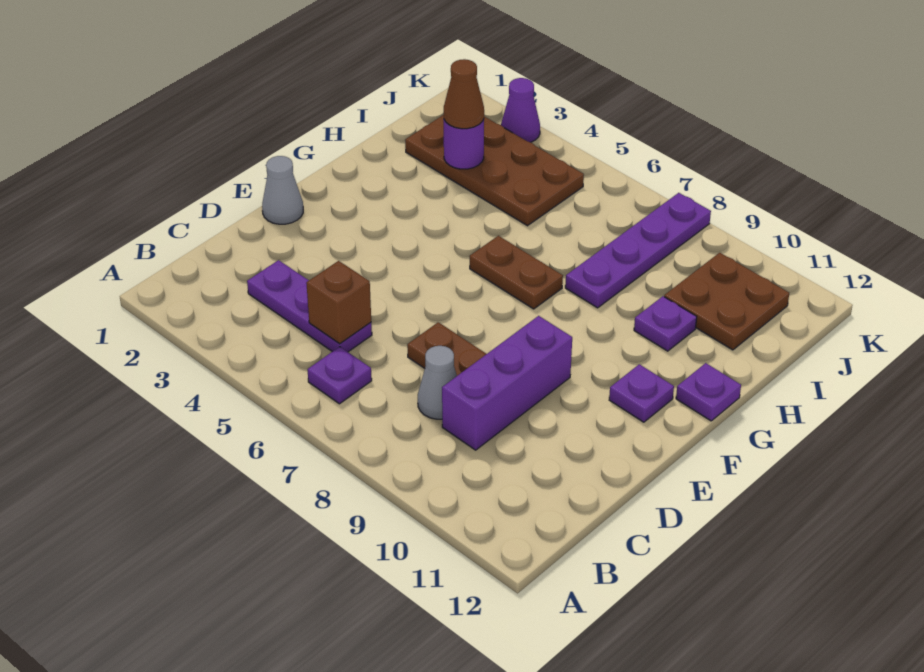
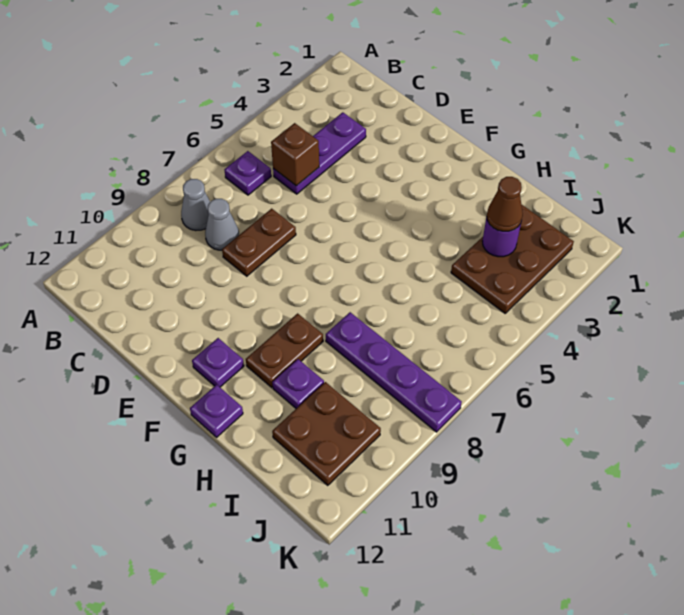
purple 1x3 brick [442,316,572,450] -> none
grey 1x1 cone [262,156,303,224] -> grey 1x1 cone moved to [181,179,210,231]
brown 1x2 plate [470,236,563,309] -> brown 1x2 plate moved to [246,313,323,388]
brown 2x4 plate [405,115,584,226] -> brown 2x3 plate [451,204,574,313]
purple 1x1 cone [501,78,540,142] -> none

